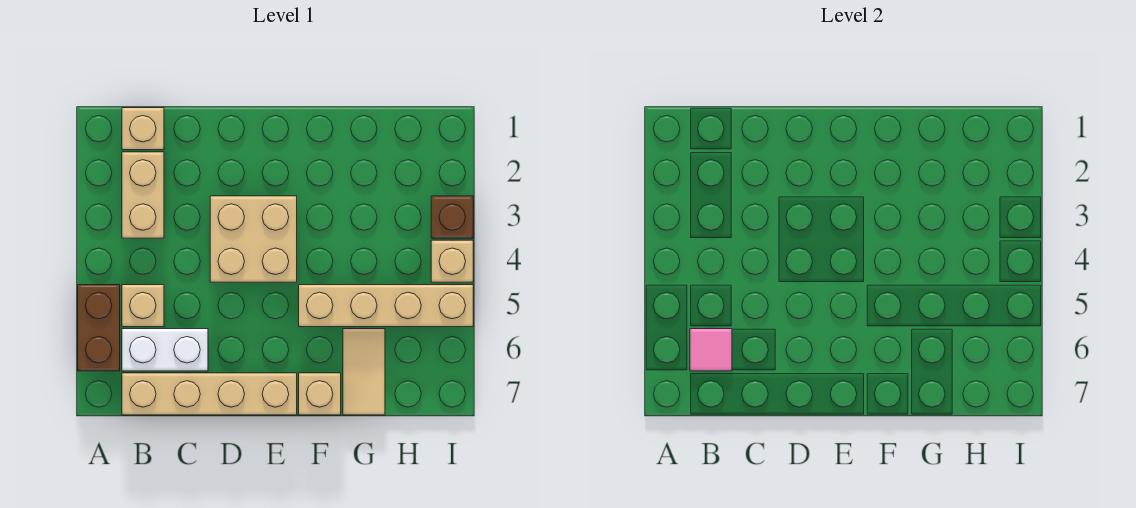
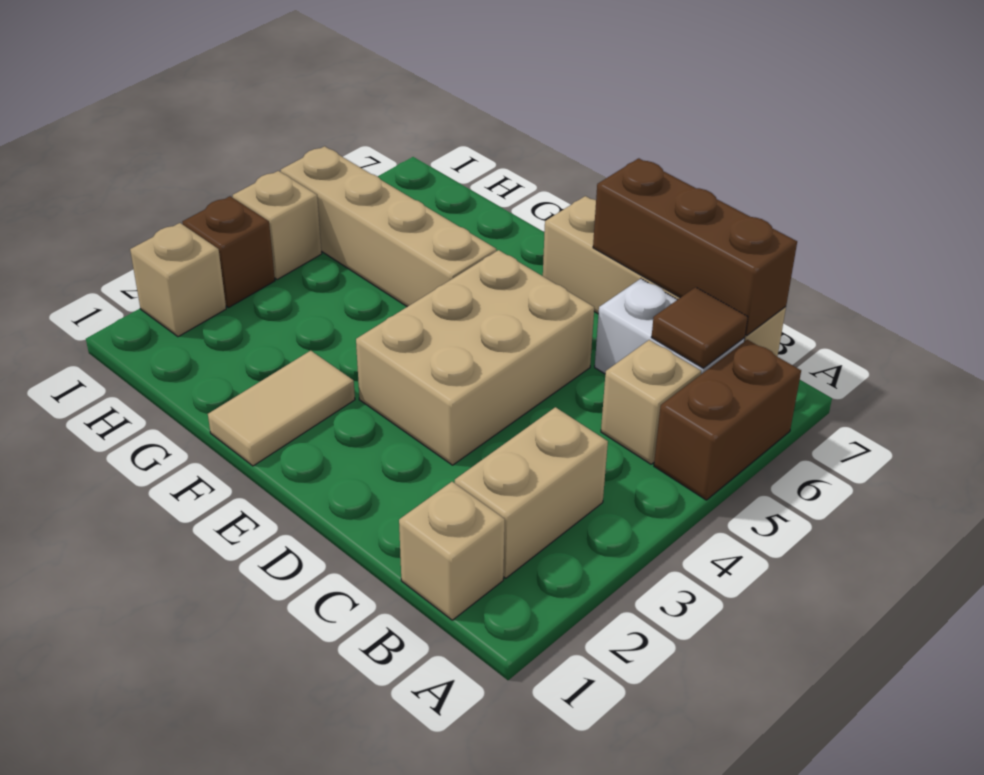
pink 1x1 tile [690,329,732,371] -> brown 1x1 tile [652,287,748,368]
none -> brown 1x3 brick [593,158,797,336]
tan 2x2 brick [210,196,297,282] -> tan 2x3 brick [356,250,594,465]
tan 1x1 brick [299,373,341,415] -> tan 1x1 brick moved to [130,223,226,337]
tan 1x2 tile [343,329,385,415] -> tan 1x2 tile moved to [208,351,355,466]

